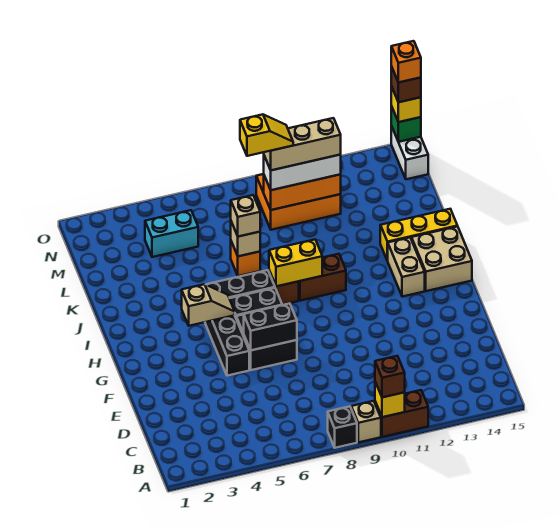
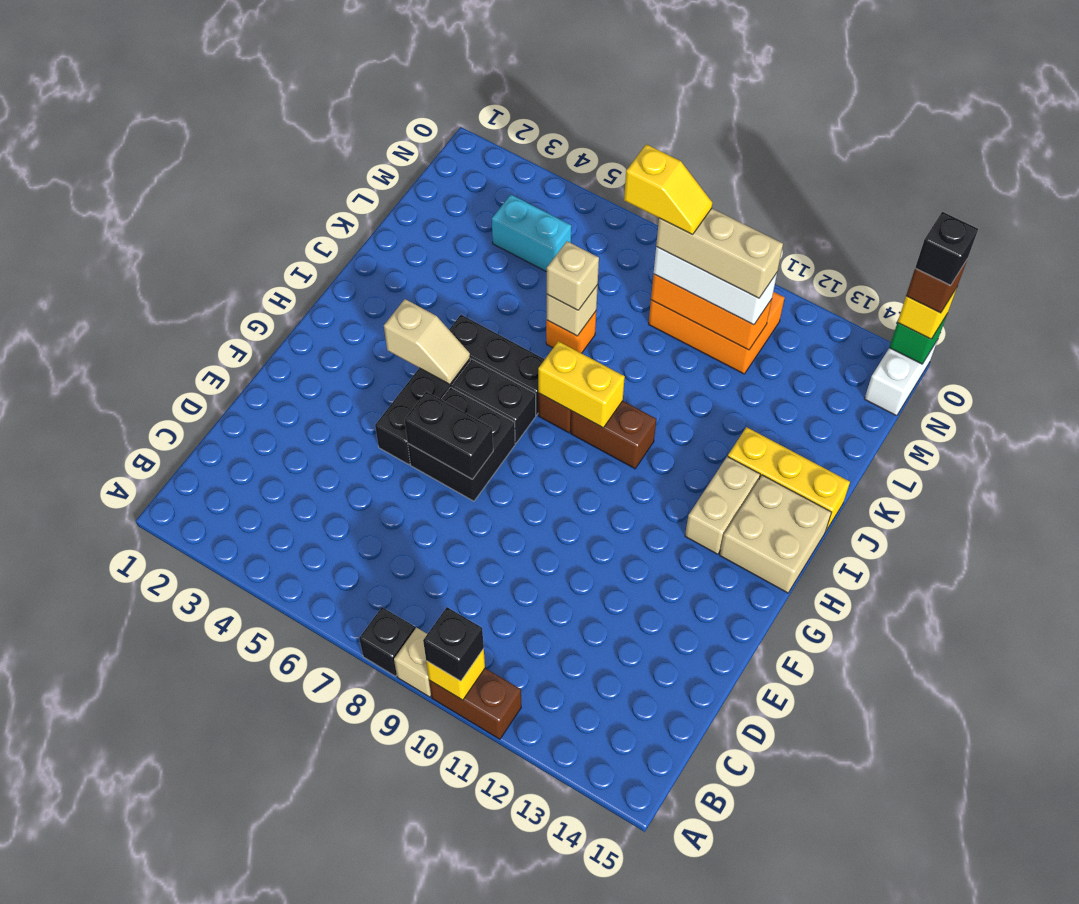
brown 1x1 brick [375,356,405,397] -> black 1x1 brick [423,607,484,681]
orange 1x1 brick [391,41,421,83] -> black 1x1 brick [915,212,978,285]

